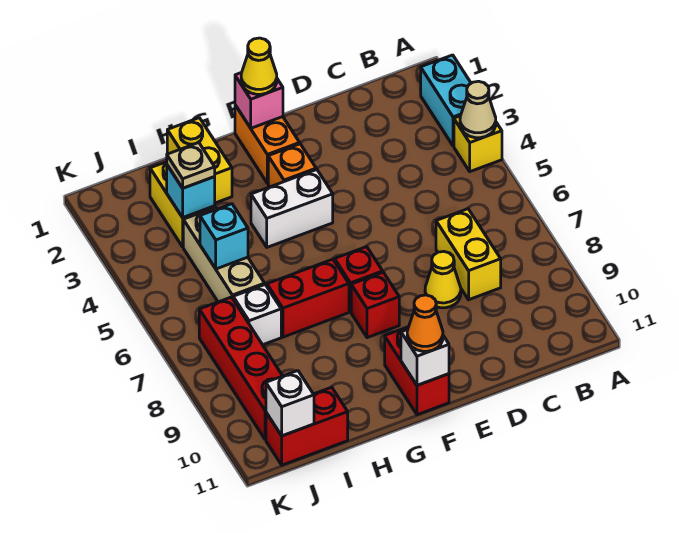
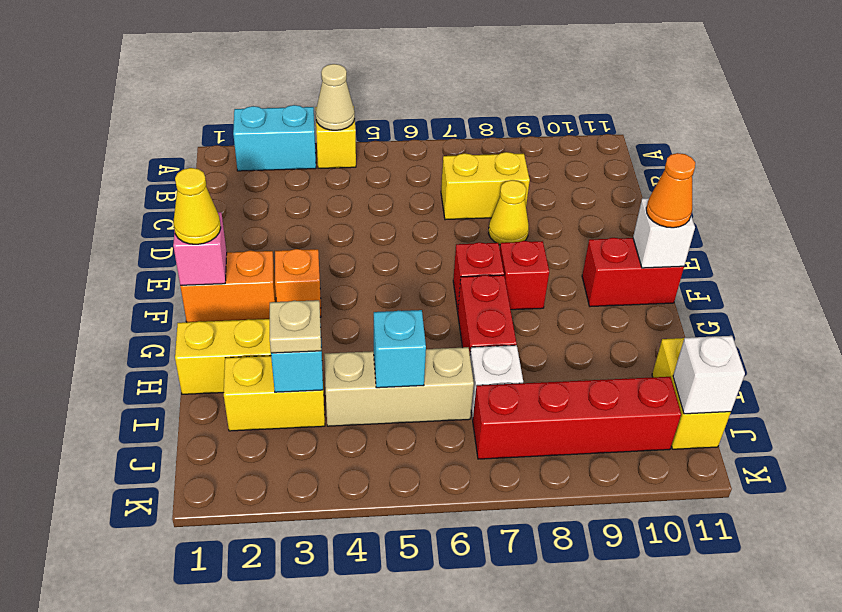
white 1x2 brick [251,169,333,247] -> none
red 1x2 brick [266,387,348,465] -> yellow 1x2 brick [652,338,731,449]

